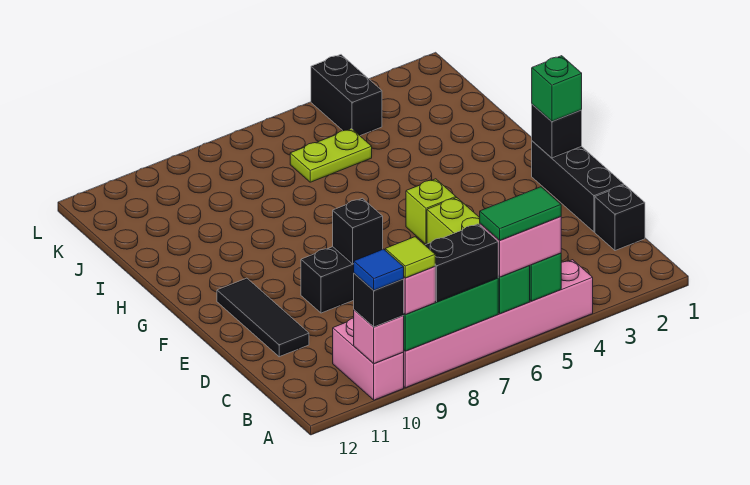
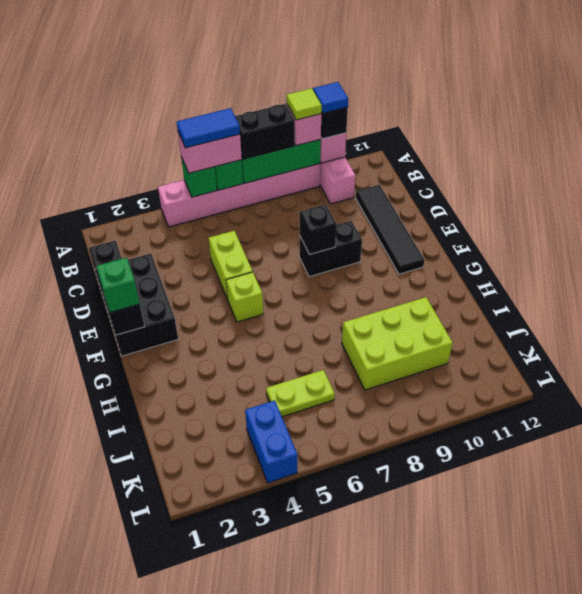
green 1x2 tile [480,187,561,240] -> blue 1x2 tile [177,108,240,148]
black 1x3 brick [532,141,624,232] -> black 2x3 brick [95,254,178,356]
black 1x3 tile [217,278,309,357] -> black 1x4 tile [356,185,425,274]
none -> lime 2x3 brick [342,297,453,390]
black 1x2 brick [311,55,382,136] -> blue 1x2 brick [245,400,297,483]

